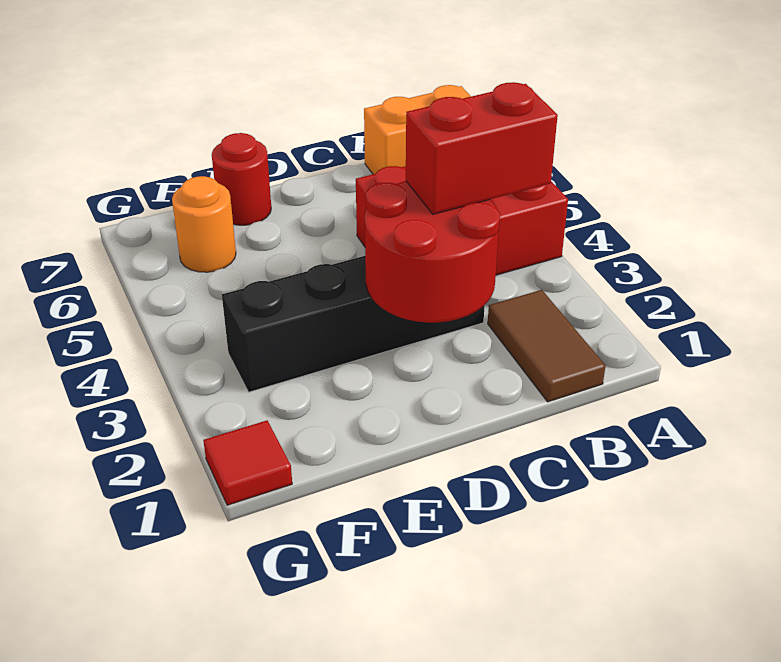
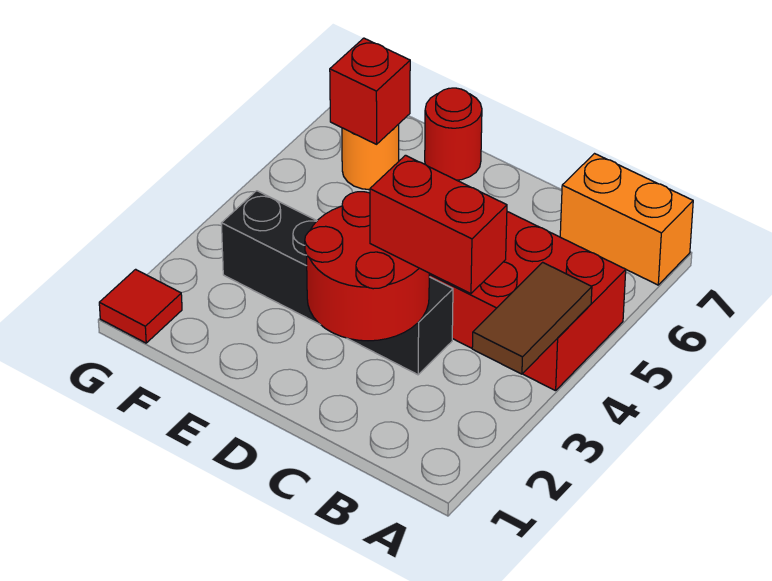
brown 1x2 tile [488,290,606,402] -> brown 1x2 tile moved to [472,262,592,374]
none -> red 1x1 brick [330,38,410,144]

